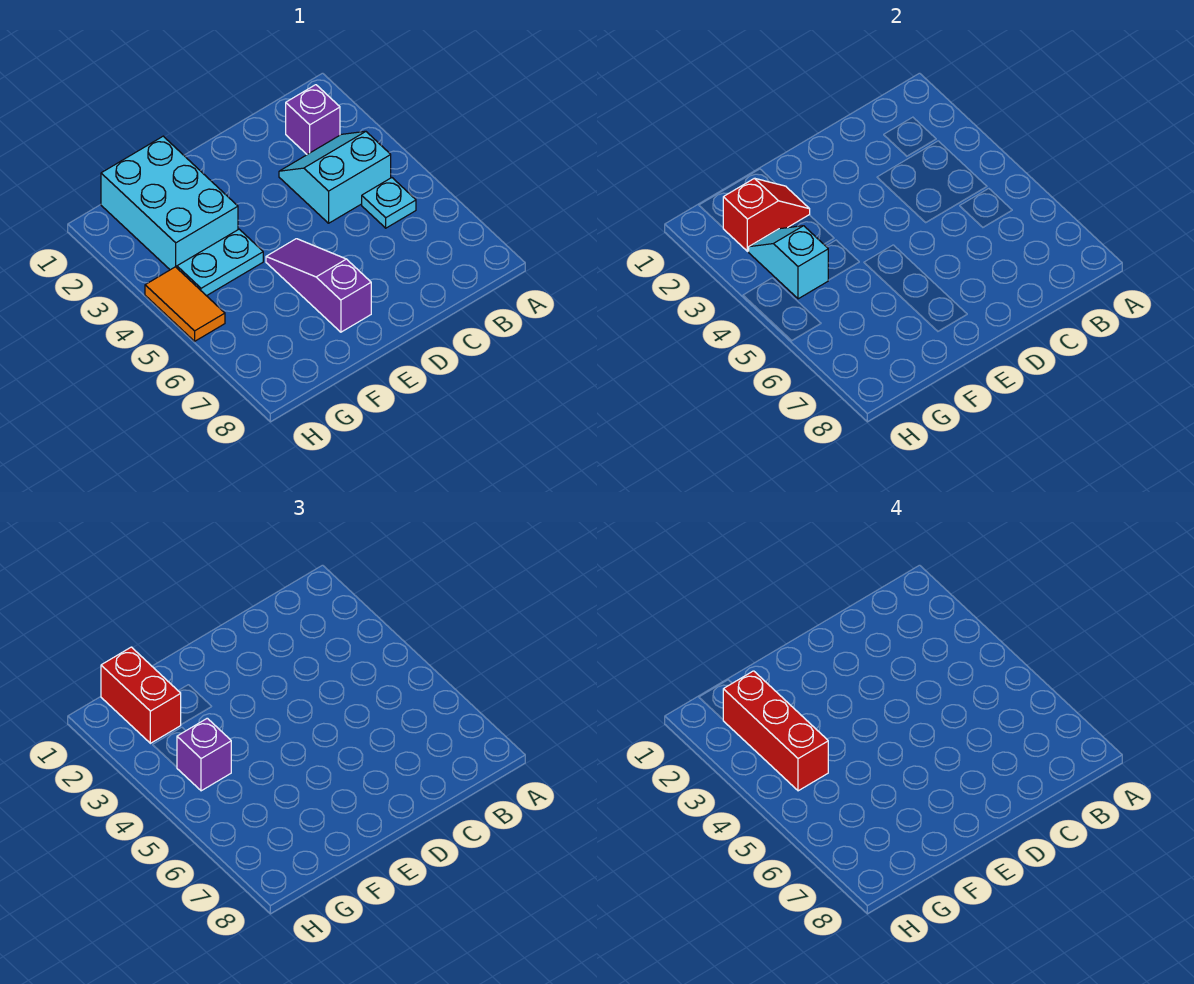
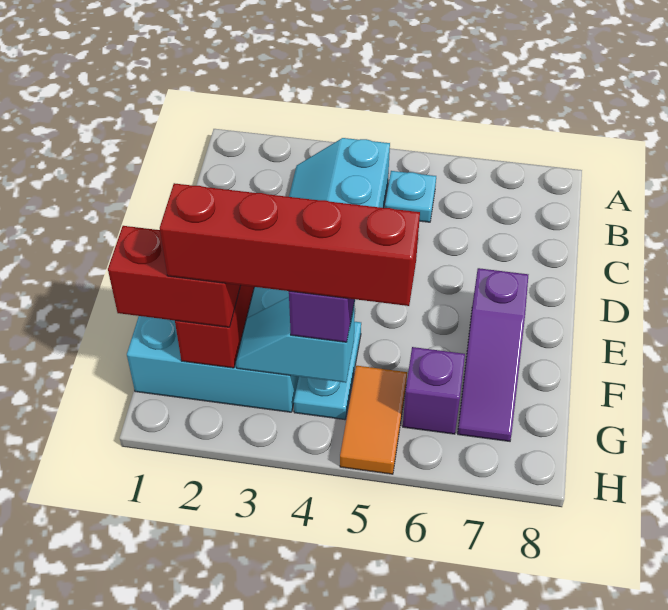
purple 1x1 brick [286,85,340,154] -> purple 1x1 brick moved to [403,347,465,434]
purple 1x3 slope [266,239,371,332] -> purple 1x3 slope turned to [458,268,528,441]
red 1x3 brick [723,671,828,791] -> red 1x4 brick [160,183,420,306]
orange 1x2 tile [145,267,225,341] -> orange 1x2 tile turned to [340,366,407,474]

